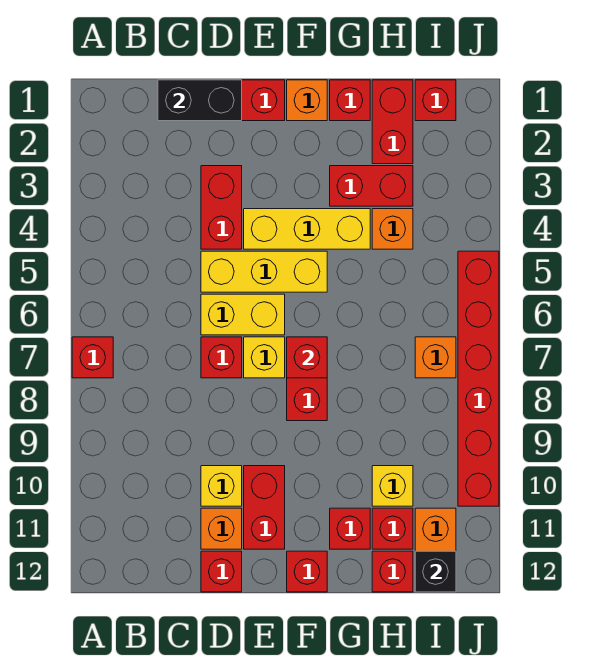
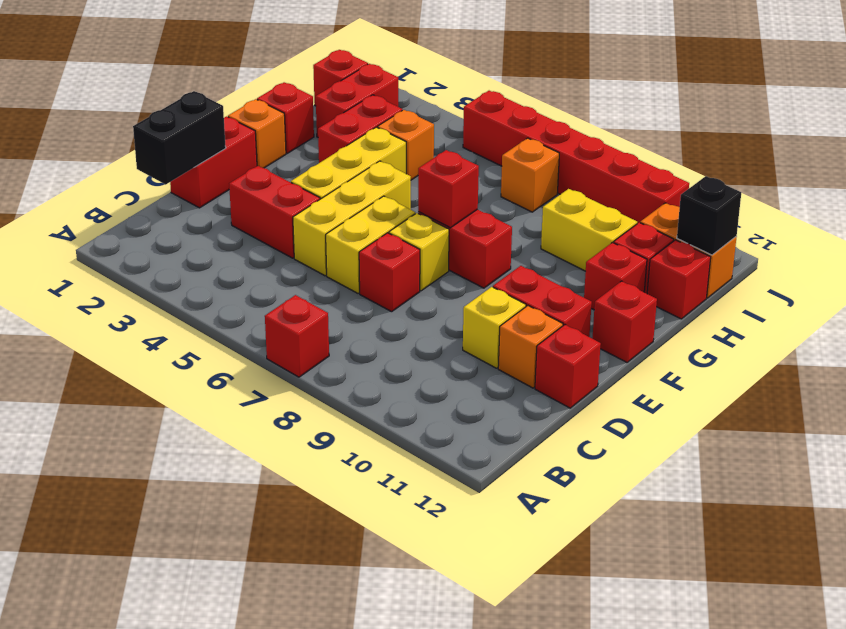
red 1x2 brick [372,80,413,164] -> red 1x2 brick turned to [316,64,398,137]
yellow 1x1 brick [372,466,413,506] -> yellow 1x2 brick [541,189,637,271]

